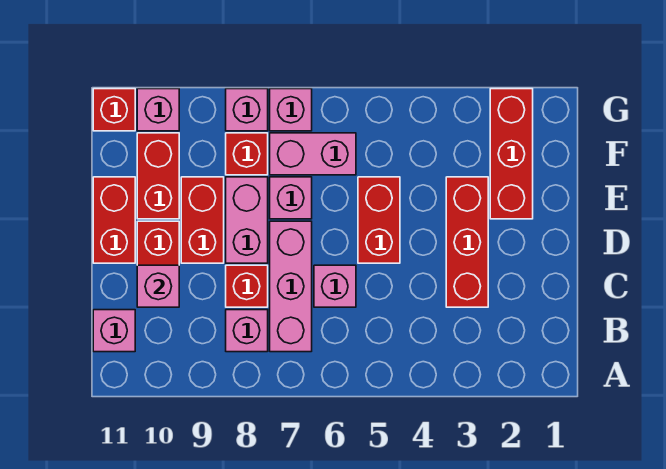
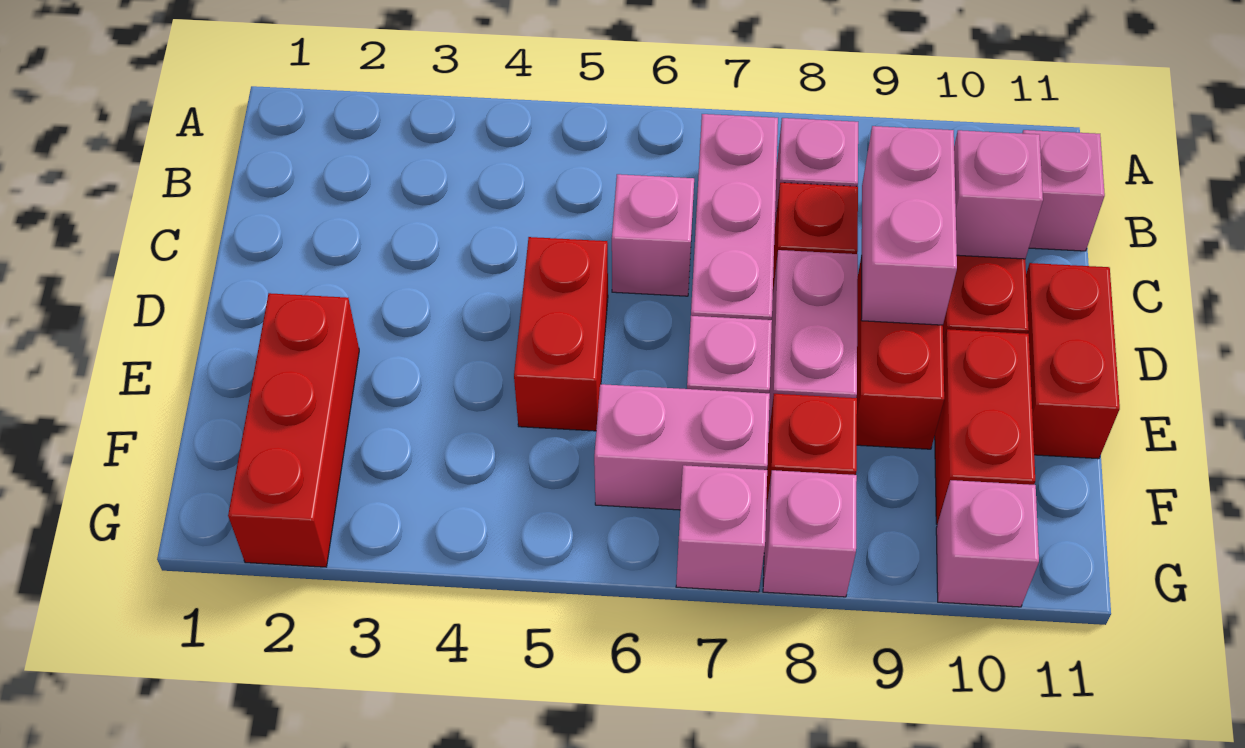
red 1x3 brick [446,177,488,307] -> none
none -> pink 1x2 brick [861,126,957,325]
red 1x1 brick [93,89,135,131] -> none

